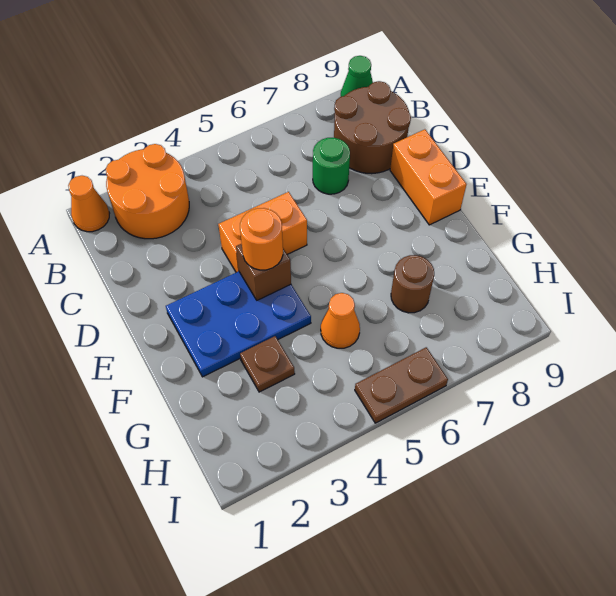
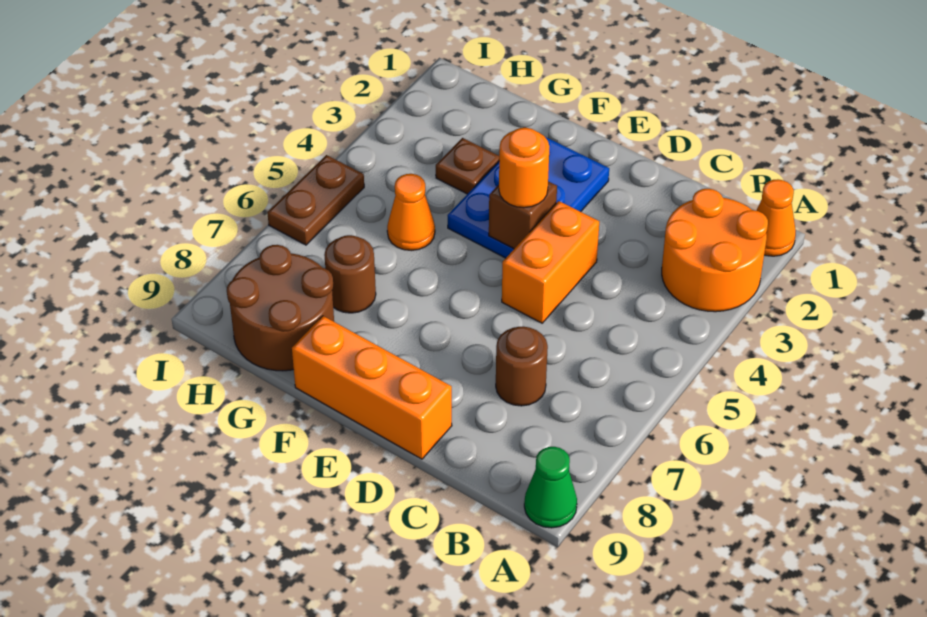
brown 2x2 round brick [334,81,411,174] -> brown 2x2 round brick moved to [227,245,334,371]
green 1x1 round brick [313,138,350,194] -> brown 1x1 round brick [496,327,548,406]
orange 1x2 brick [390,129,466,225] -> orange 1x3 brick [292,316,452,459]

